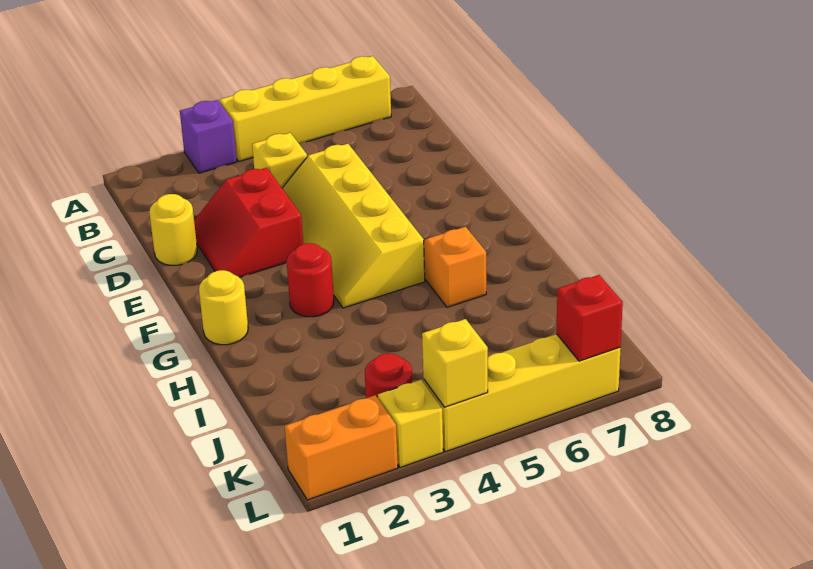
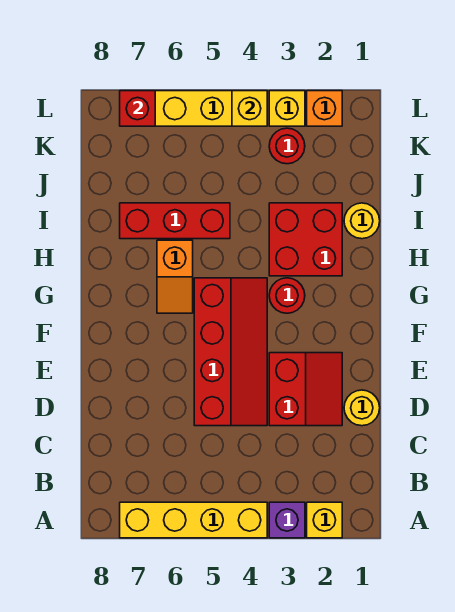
yellow 1x1 brick [252,133,307,188] -> yellow 1x1 brick moved to [307,502,342,538]
yellow 2x4 slope [282,144,425,308] -> red 2x4 slope [194,278,267,426]
yellow 1x1 round brick [199,270,248,345] -> yellow 1x1 round brick moved to [344,203,380,239]
none -> red 2x2 brick [269,203,342,276]
none -> red 1x3 brick [120,203,230,239]
orange 1x2 brick [285,395,398,500] -> orange 1x1 brick [307,91,342,126]

